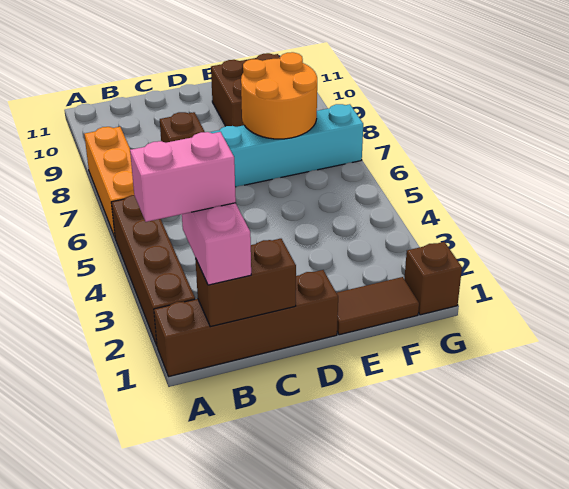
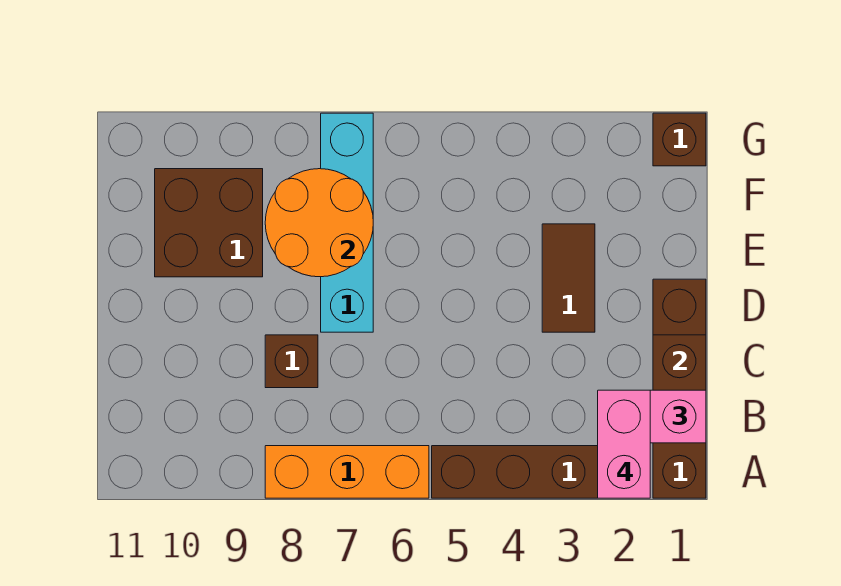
brown 1x2 tile [337,277,419,335] -> brown 1x2 tile moved to [542,224,595,332]

